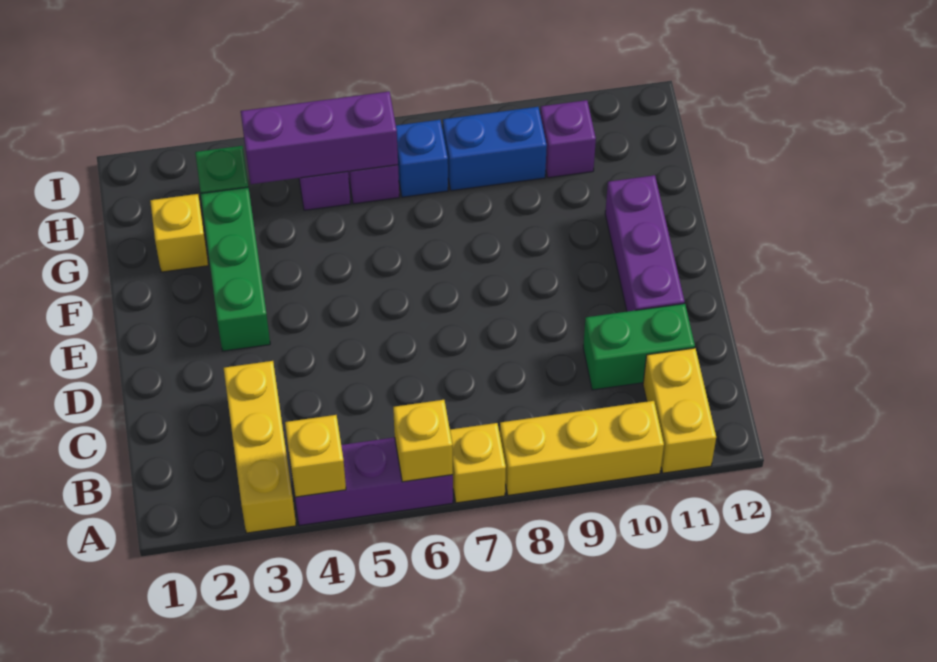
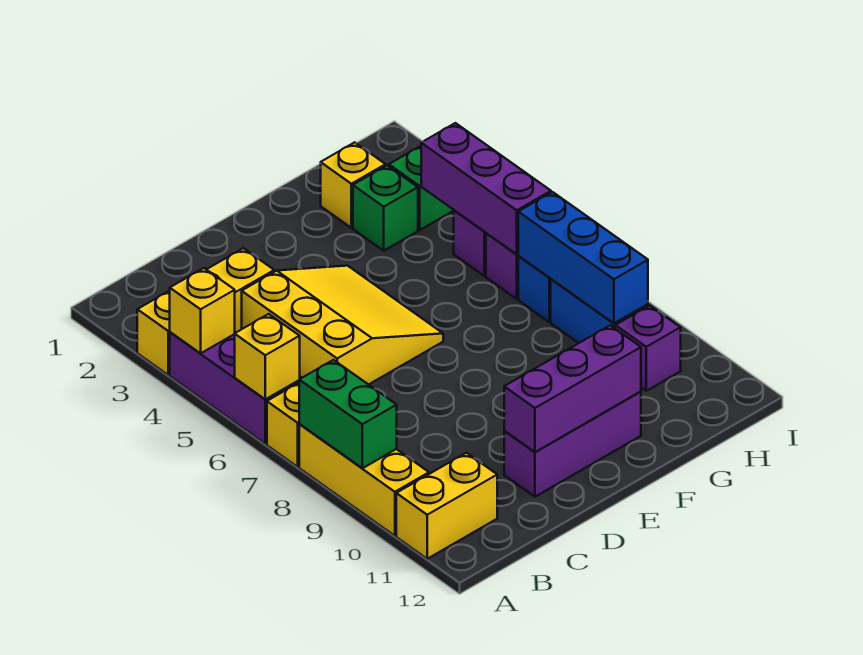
none -> yellow 3x3 slope [242,266,443,385]
green 1x2 brick [583,304,695,390] -> green 1x2 brick moved to [299,360,397,468]
none -> purple 1x3 brick [504,325,641,452]
green 1x3 brick [201,187,270,351] -> green 1x1 brick [353,166,418,251]
none -> blue 1x3 brick [518,192,648,323]

